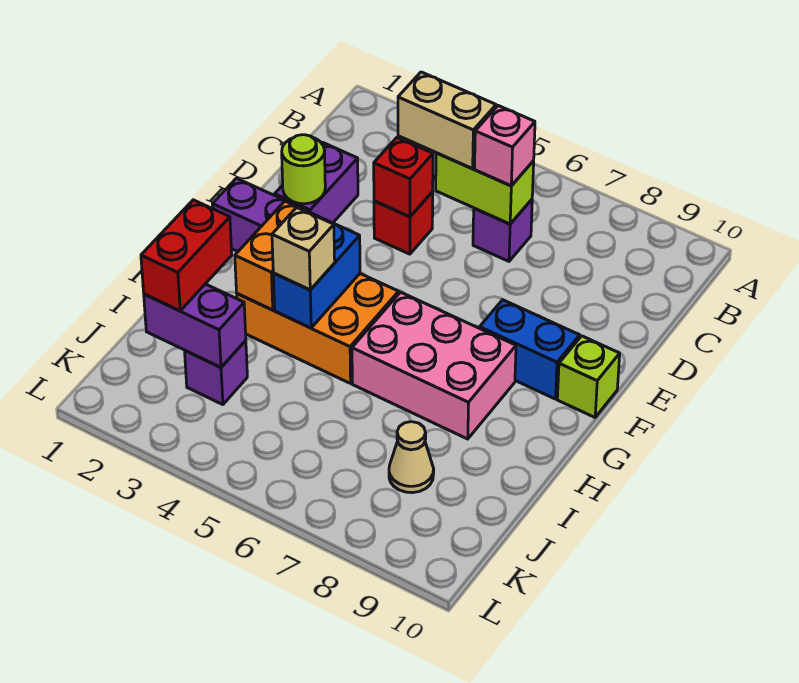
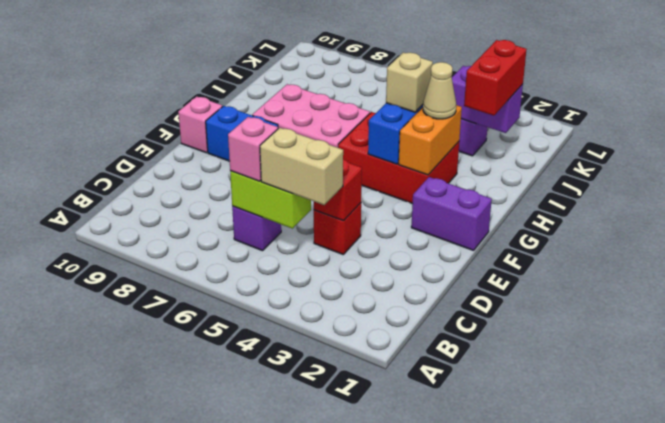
purple 1x2 brick [275,142,358,223] -> none
lime 1x1 round brick [282,135,325,204] -> none
lime 1x1 brick [557,336,620,417] -> pink 1x1 brick [178,97,223,153]
orange 2x3 brick [237,274,399,383] -> red 2x3 brick [338,112,459,204]
tan 1x1 cone [389,422,434,493] -> tan 1x1 cone moved to [423,62,456,119]

